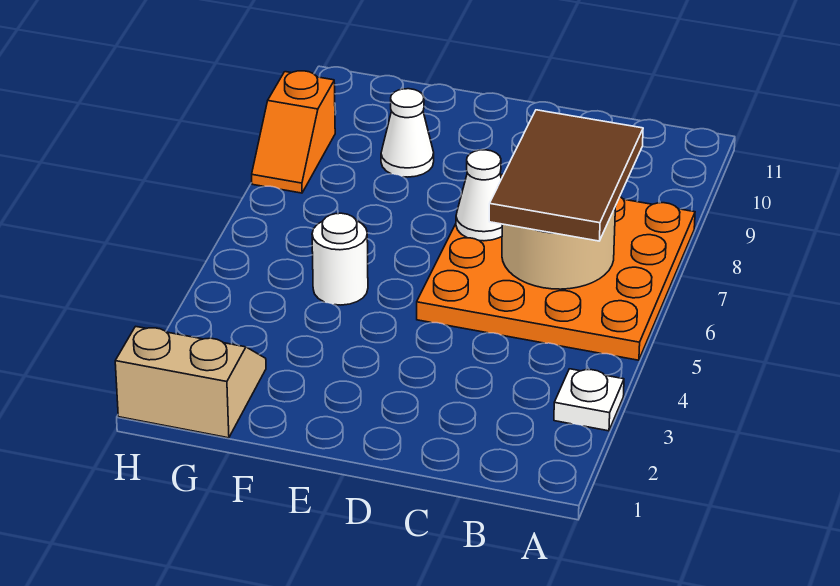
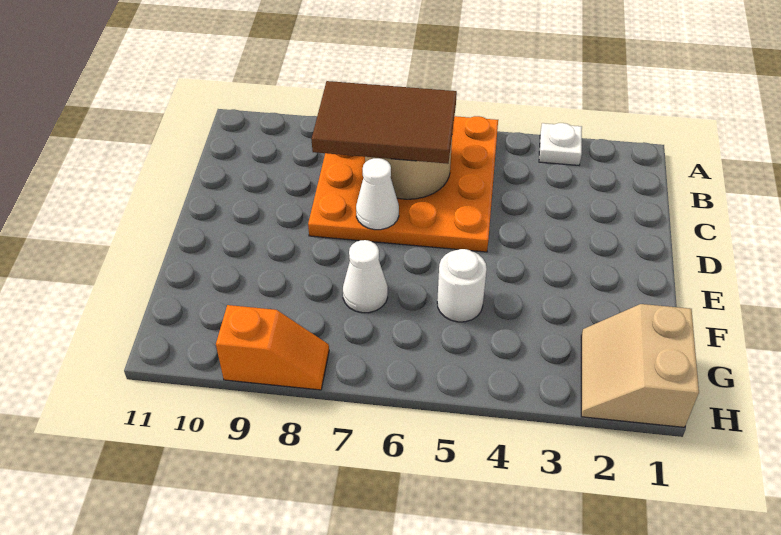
white 1x1 cone [381,89,434,177] -> white 1x1 cone moved to [343,240,388,313]

